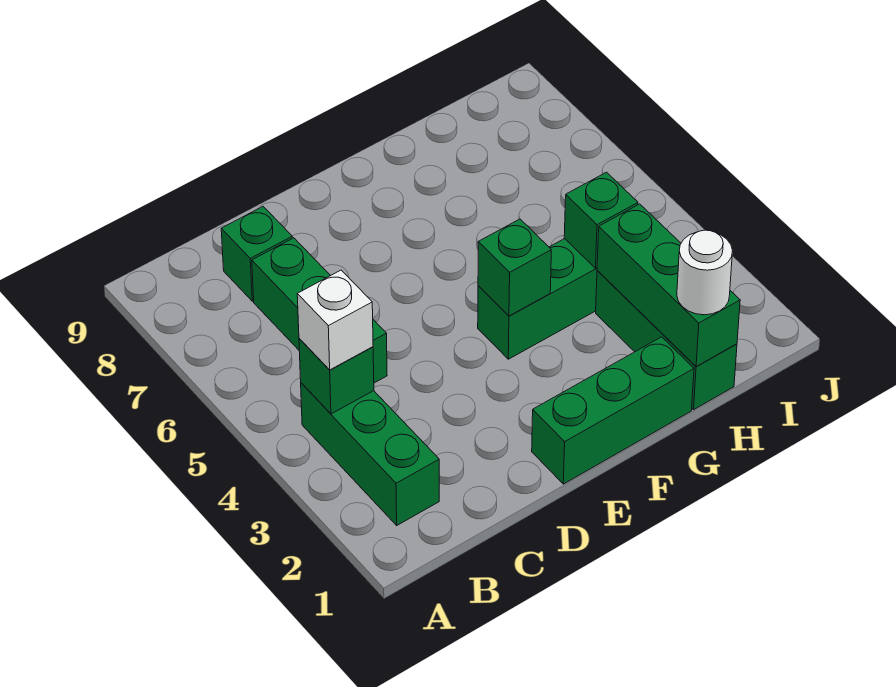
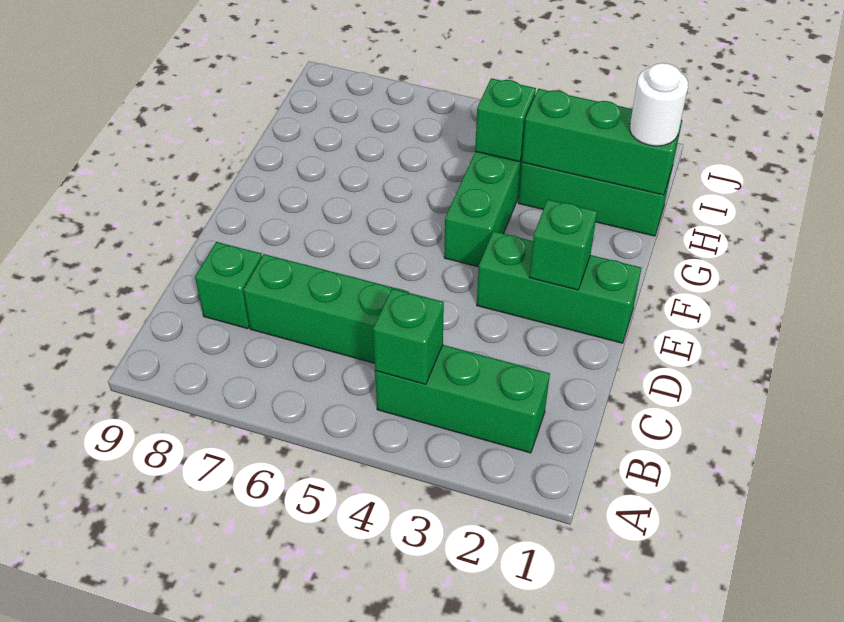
white 1x1 brick [297,270,373,370] -> none
green 1x3 brick [532,337,694,484] -> green 1x3 brick turned to [477,231,641,343]
green 1x1 brick [478,219,551,316] -> green 1x1 brick moved to [529,200,597,290]

